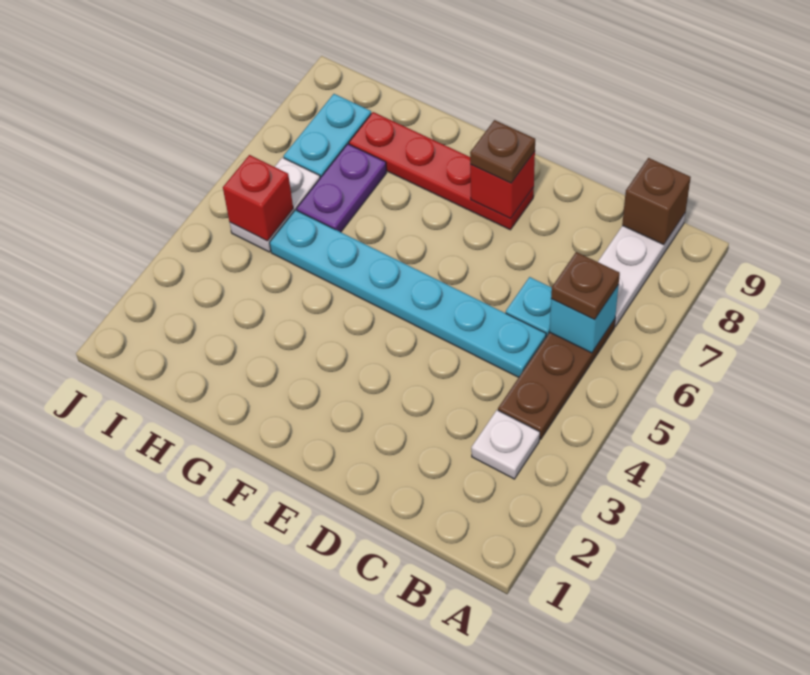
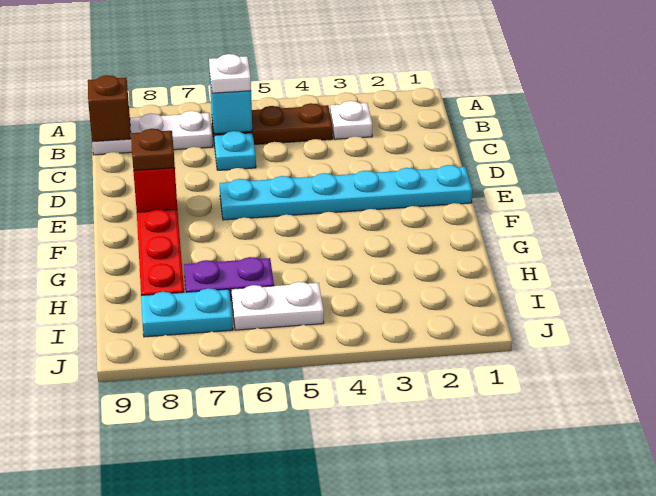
brown 1x1 plate [551,252,620,320] -> white 1x1 plate [209,54,251,93]
cyan 1x6 plate [270,210,546,377] -> cyan 1x6 plate turned to [220,165,472,220]
red 1x1 brick [223,155,293,241] -> none

